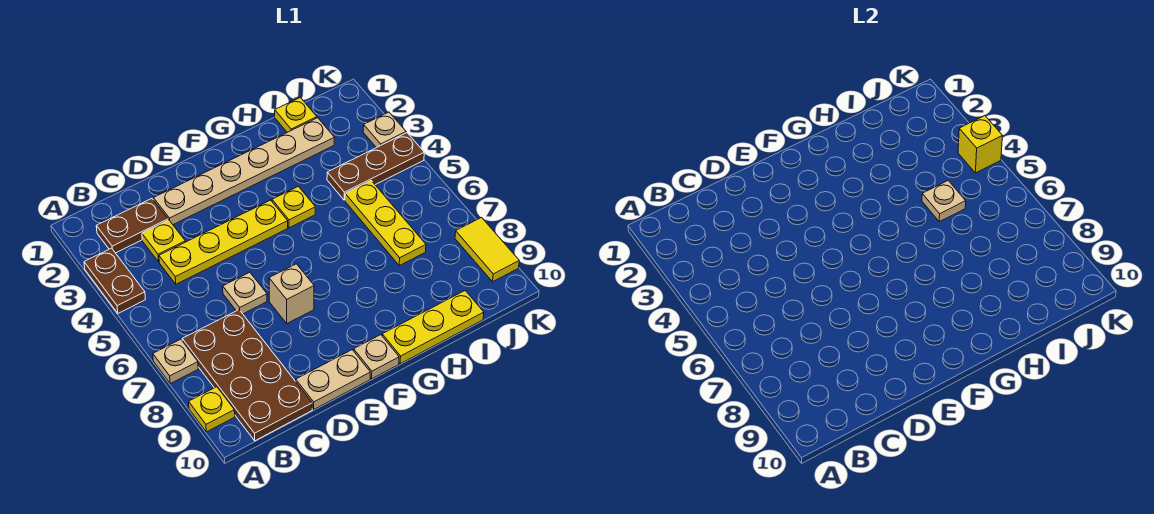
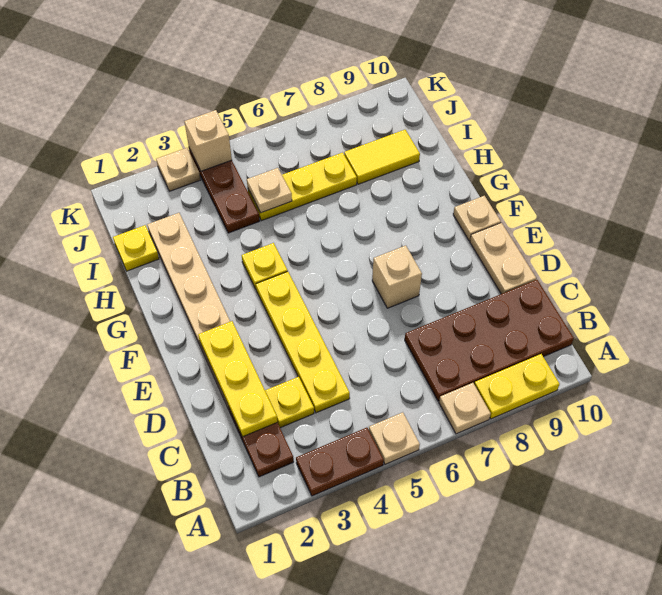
yellow 1x1 plate [189,387,235,432] -> yellow 1x2 plate [474,354,560,419]
tan 1x1 plate [223,272,267,314] -> tan 1x1 plate moved to [369,412,420,464]
yellow 1x3 plate [382,291,484,364] -> yellow 1x3 plate moved to [198,321,277,437]
yellow 1x1 brick [958,116,1002,173] -> tan 1x1 brick [184,110,232,171]
yellow 1x2 tile [455,218,519,282] -> yellow 1x2 tile moved to [344,130,420,184]

